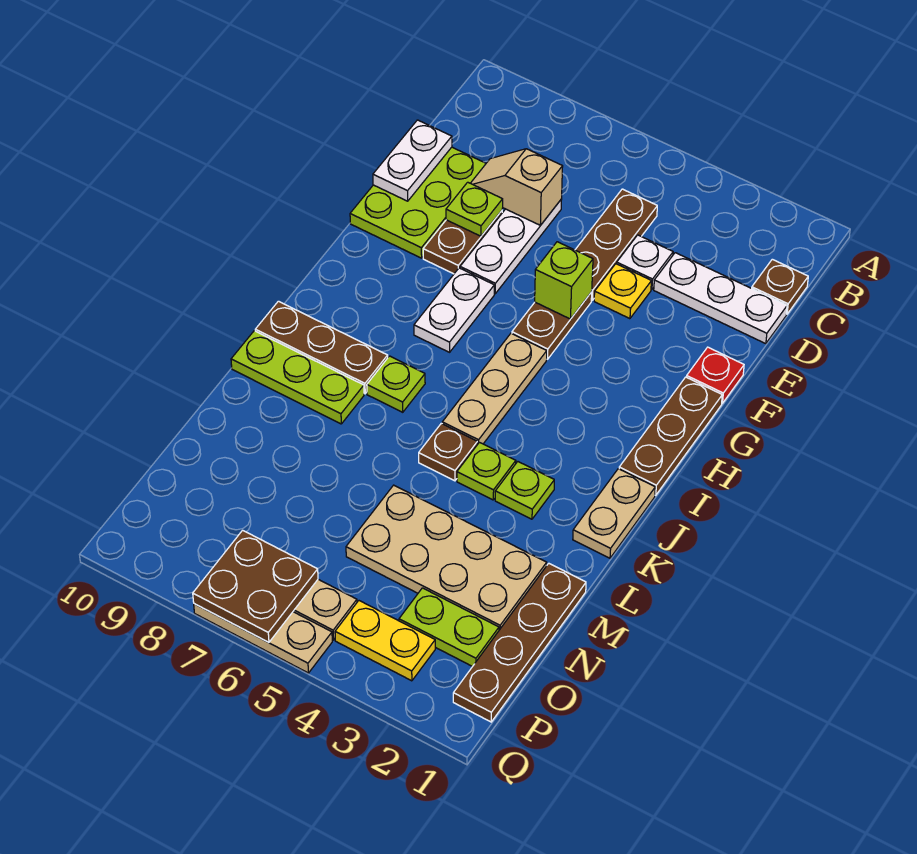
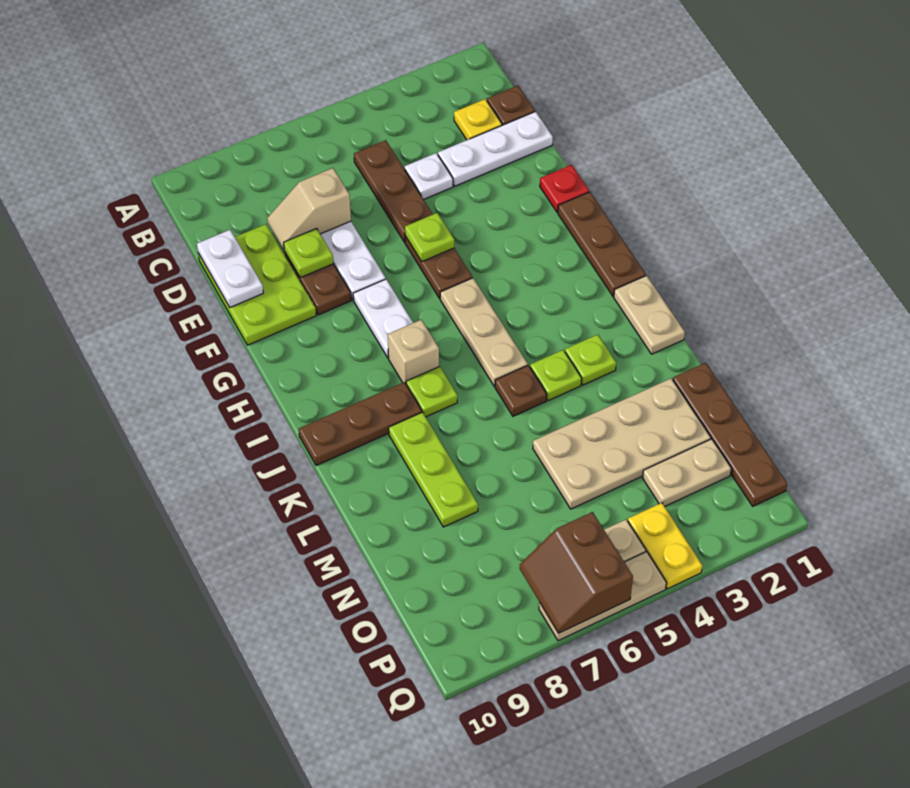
yellow 1x1 plate [594,264,651,319] -> yellow 1x1 plate moved to [454,99,502,140]
lime 1x1 brick [535,242,593,319] -> lime 1x1 plate [405,213,454,262]
none -> tan 1x1 brick [388,320,439,383]
lime 1x3 plate [231,331,364,424] -> lime 1x3 plate turned to [389,412,478,527]
lime 1x2 plate [399,588,499,667] -> tan 1x2 plate [643,439,731,506]
yellow 1x2 plate [335,601,435,681] -> yellow 1x2 plate turned to [628,503,702,589]
brown 2x2 plate [193,530,318,642] -> brown 2x2 slope [519,512,633,633]

